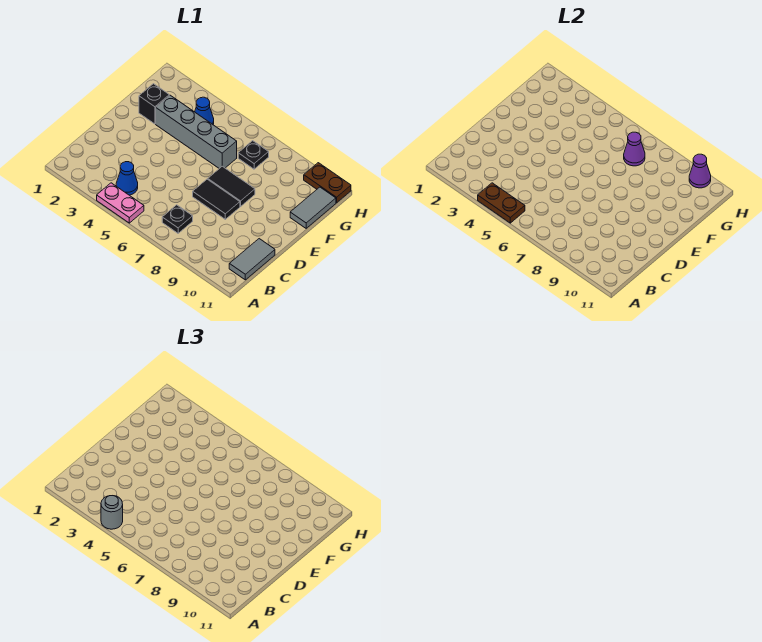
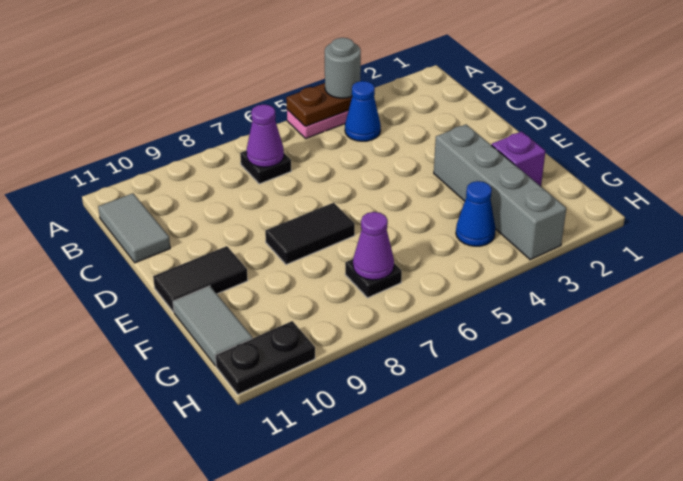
black 1x2 tile [193,179,240,219] -> black 1x2 tile moved to [153,246,248,312]
black 1x1 brick [139,84,169,124] -> purple 1x1 brick [492,132,545,186]
grey 1x4 brick [156,95,237,168] -> grey 1x4 brick turned to [434,125,566,260]
brown 1x2 plate [304,163,351,203] -> black 1x2 plate [215,321,315,394]
purple 1x1 cone [689,154,711,188] -> purple 1x1 cone moved to [247,104,284,167]

